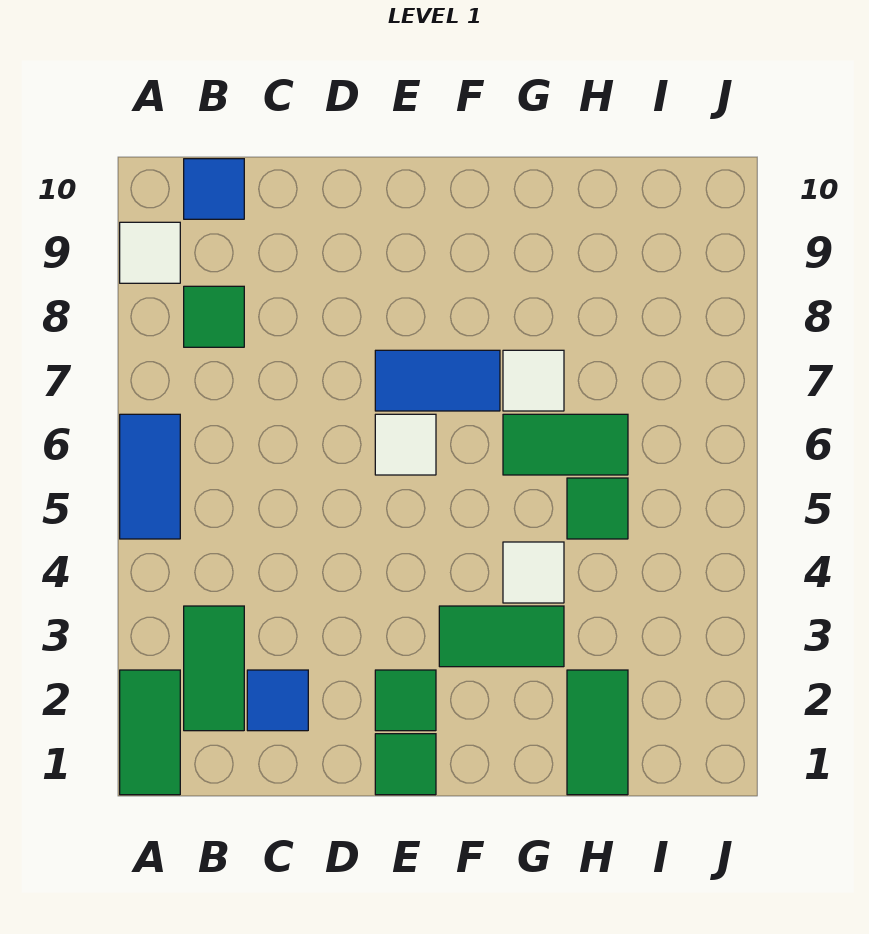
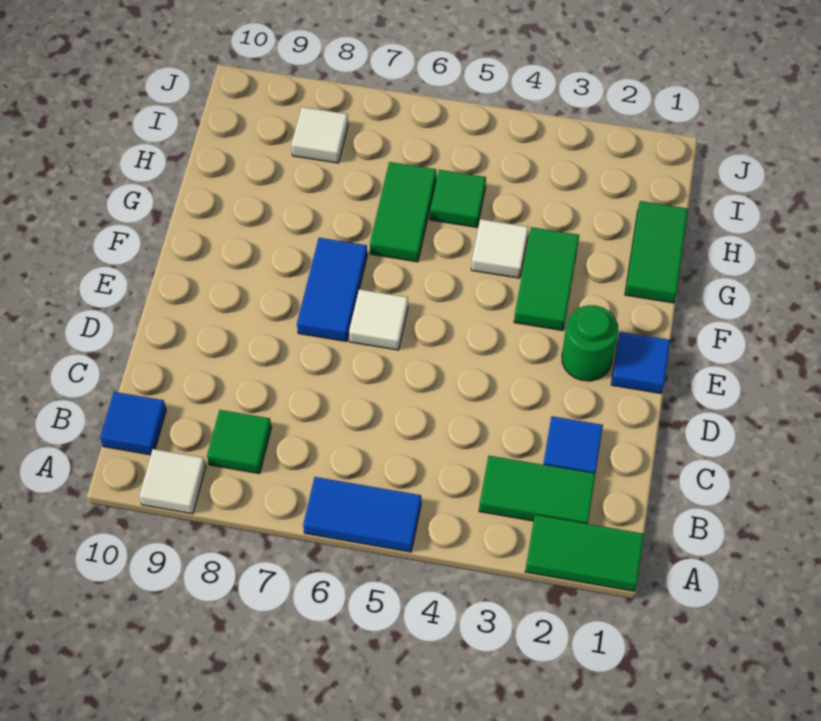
green 1x1 tile [375,734,436,795] -> blue 1x1 tile [611,332,670,394]
green 1x1 tile [375,670,436,731] -> green 1x1 round brick [562,305,618,381]
white 1x1 tile [503,350,564,411] -> white 1x1 tile moved to [291,107,348,163]
green 1x2 tile [567,670,628,795] -> green 1x2 tile turned to [625,201,688,303]

